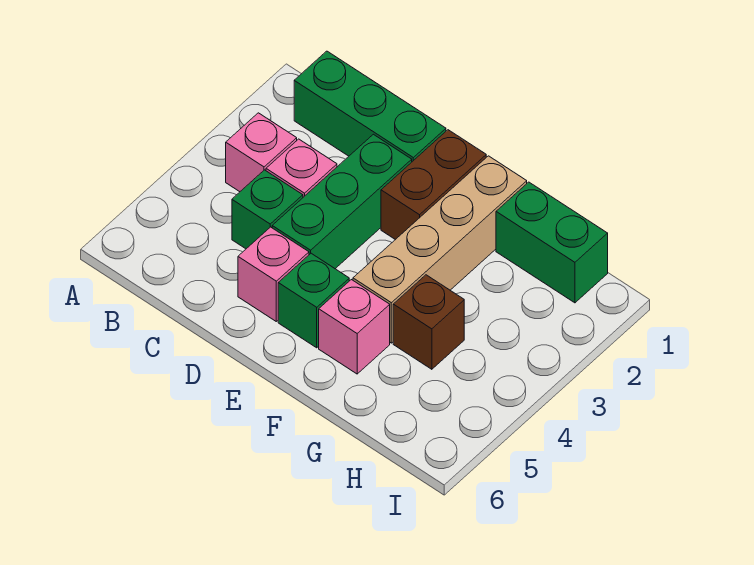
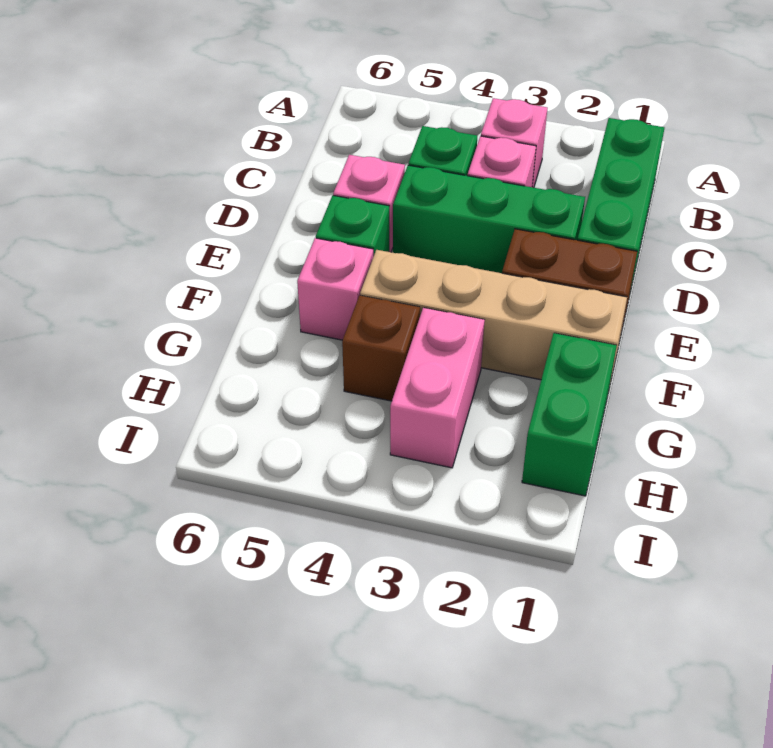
none -> pink 1x2 brick [390,308,485,468]

